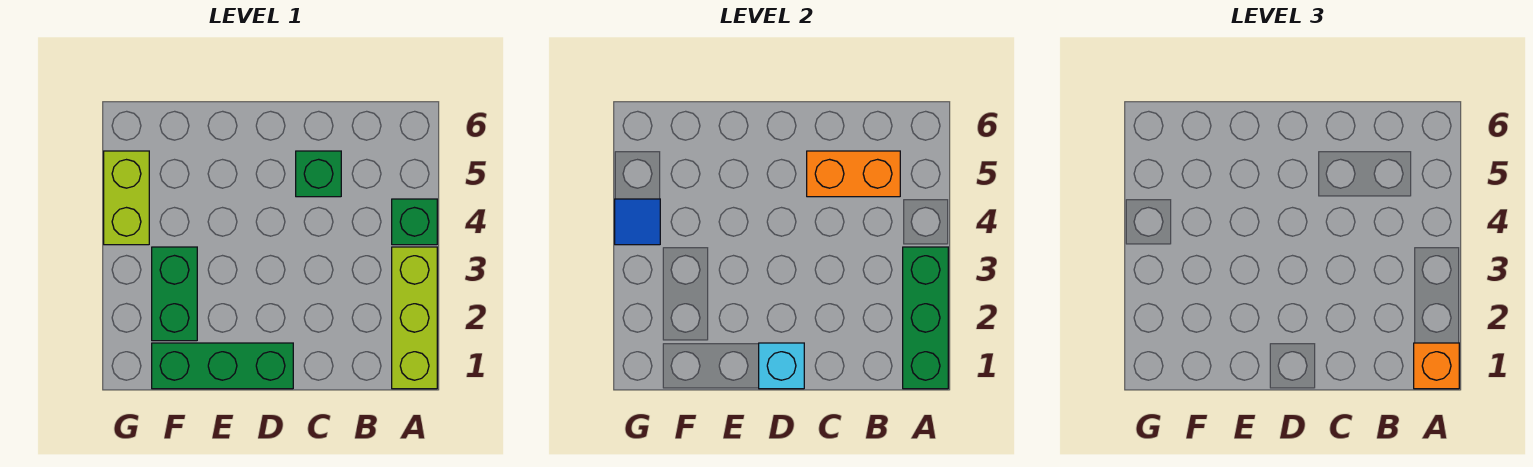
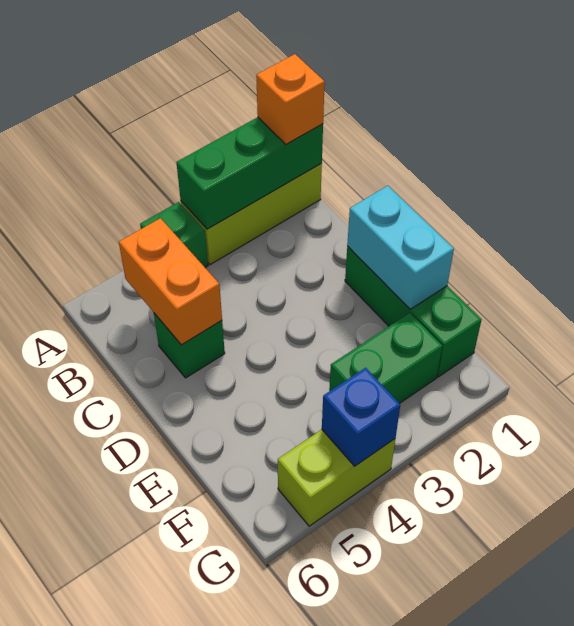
cyan 1x1 brick [759,343,804,389] -> cyan 1x2 brick [347,186,454,309]
blue 1x1 tile [615,199,660,245] -> blue 1x1 brick [322,368,400,466]

